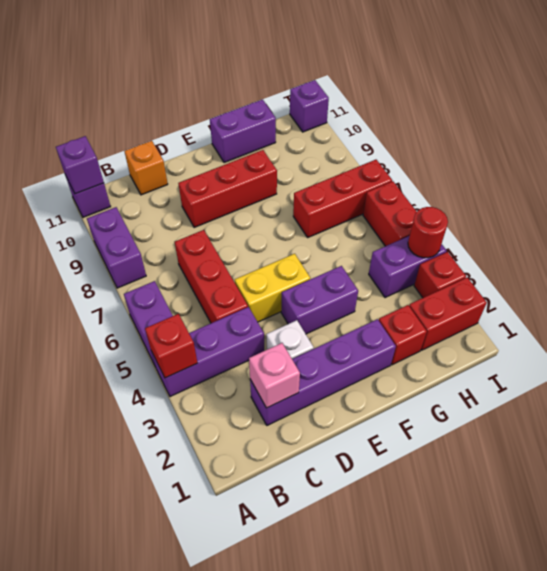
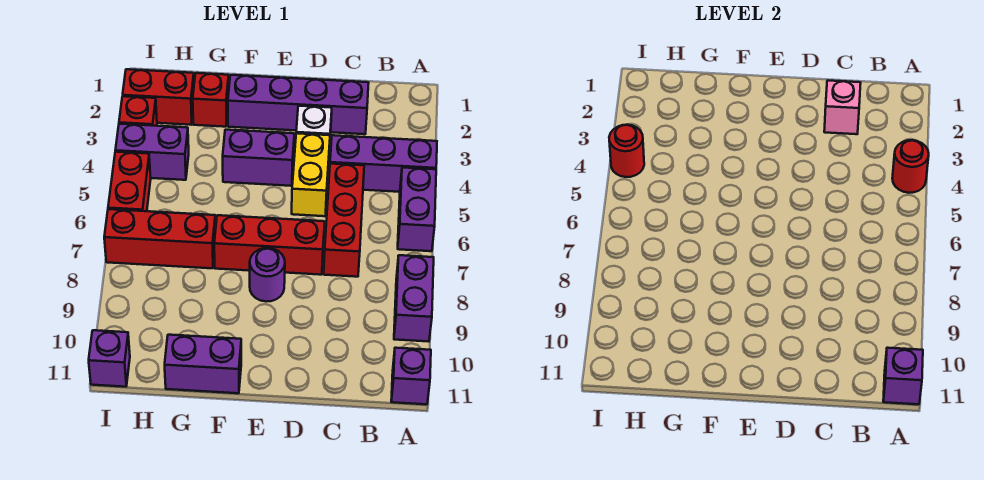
red 1x1 brick [145,314,197,378] -> red 1x1 round brick [892,140,929,193]
orange 1x1 brick [124,141,168,195] -> none
yellow 1x2 brick [235,254,310,322] -> yellow 1x2 brick turned to [292,133,330,216]
red 1x3 brick [178,150,277,228] -> red 1x3 brick moved to [214,215,325,275]
none -> purple 1x1 round brick [250,248,285,302]

